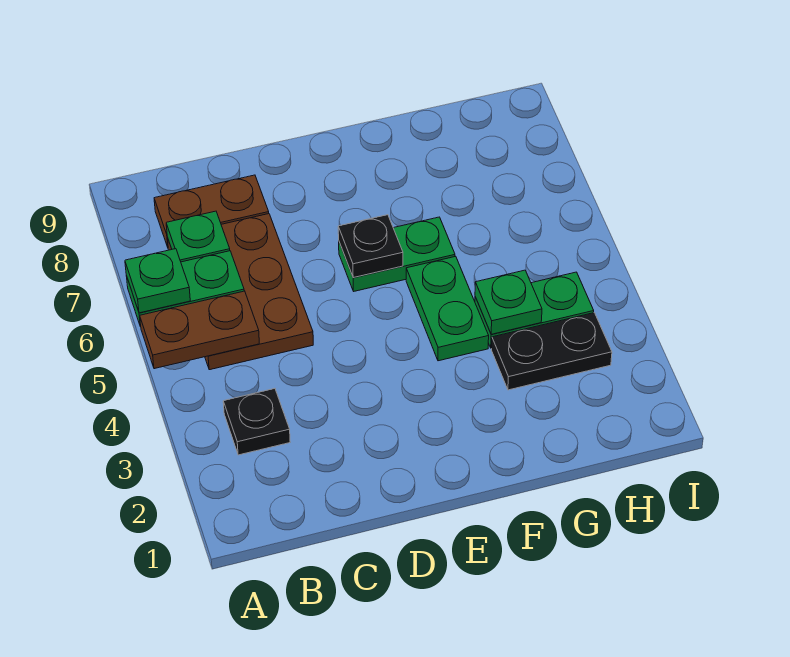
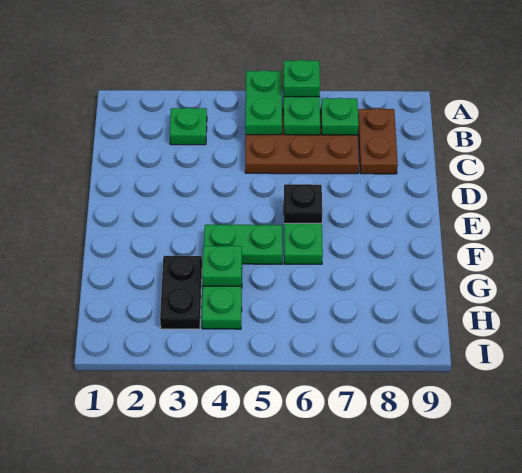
brown 1x2 plate [140,291,259,369] -> green 1x2 plate [245,70,282,135]
black 1x1 plate [223,389,290,455] -> green 1x1 plate [170,108,207,145]

